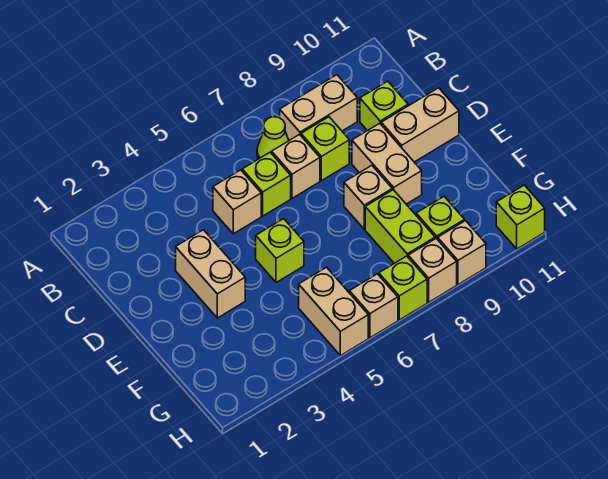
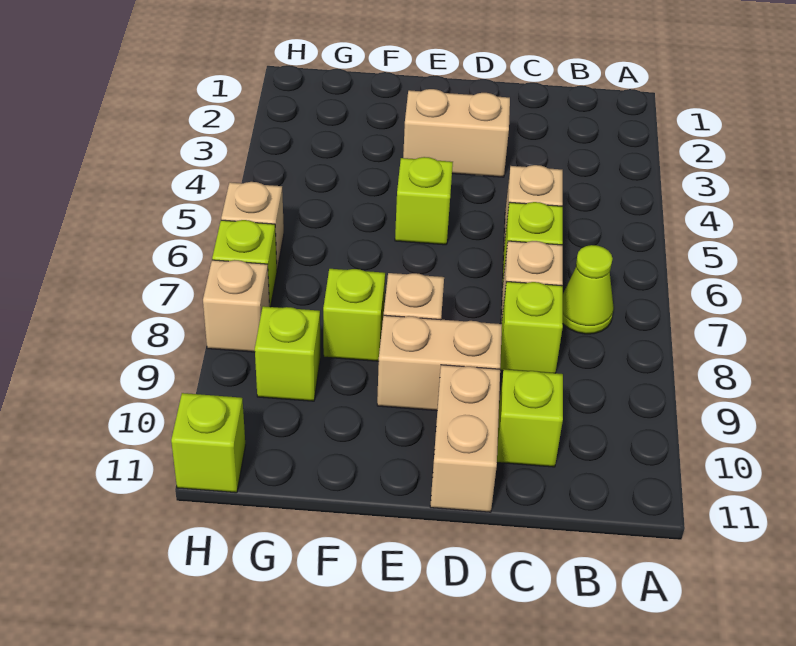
tan 1x2 brick [280,75,357,140] -> none
lime 1x2 brick [365,190,435,263] -> lime 1x1 brick [323,269,385,361]
tan 1x2 brick [299,267,368,356] -> none
tan 1x1 brick [438,221,486,285] -> none

